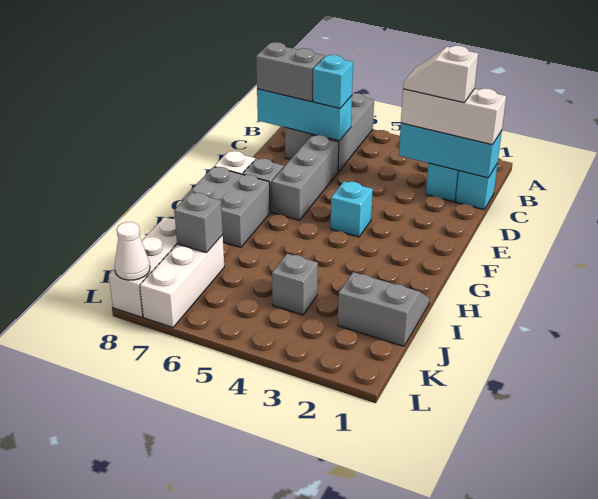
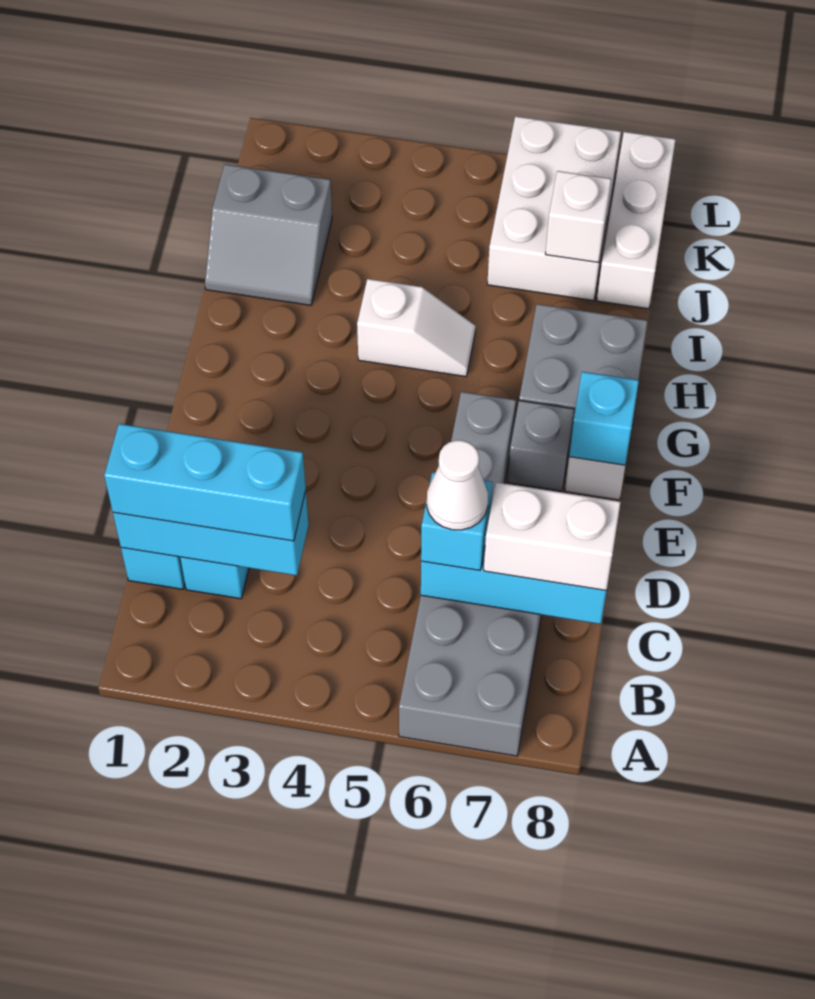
white 1x3 brick [401,88,506,145] -> cyan 1x3 brick [104,424,306,541]
white 1x2 slope [403,46,478,103] -> white 1x2 slope moved to [357,279,476,377]
grey 1x2 brick [256,42,324,102] -> white 1x2 brick [484,482,621,591]
cyan 1x1 brick [331,181,373,237] -> cyan 1x1 brick moved to [569,372,639,465]
grey 1x1 brick [272,254,318,315] -> none
white 1x3 brick [140,235,224,327] -> white 2x3 brick [487,116,621,301]
grey 1x1 brick [174,192,223,253] -> white 1x1 brick [546,171,611,262]
white 1x1 cone [115,222,150,280] -> white 1x1 cone moved to [427,440,488,530]

